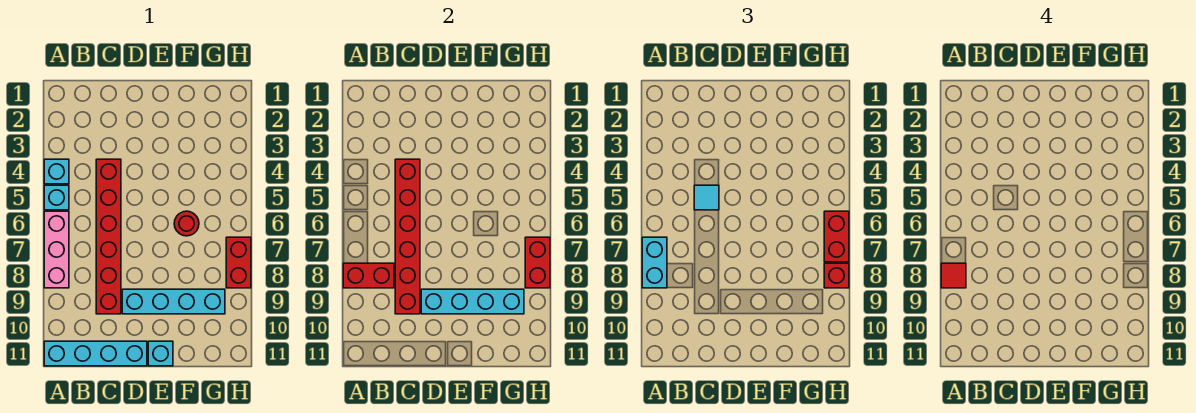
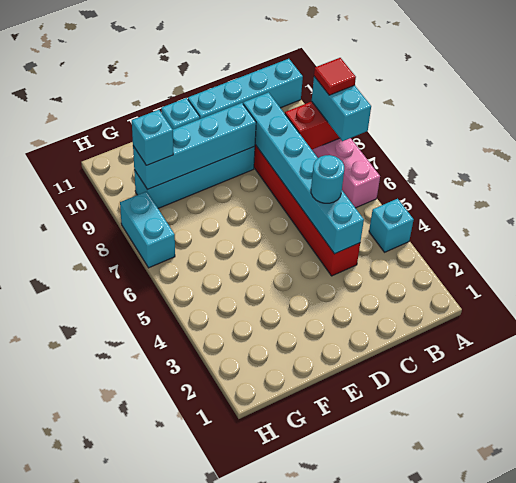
cyan 1x1 brick [44,185,69,210] -> cyan 1x1 brick moved to [132,110,173,165]
red 1x6 brick [395,159,420,314] -> cyan 1x6 brick [243,92,364,254]
cyan 1x1 tile [694,185,719,210] -> cyan 1x1 round brick [311,155,344,203]
red 1x1 round brick [174,211,199,236] -> none
red 1x2 brick [824,211,849,262] -> none
red 1x2 brick [226,237,251,288] -> cyan 1x2 brick [120,191,175,268]
red 1x2 brick [525,237,550,288] -> none
red 1x1 brick [824,263,849,288] -> none

